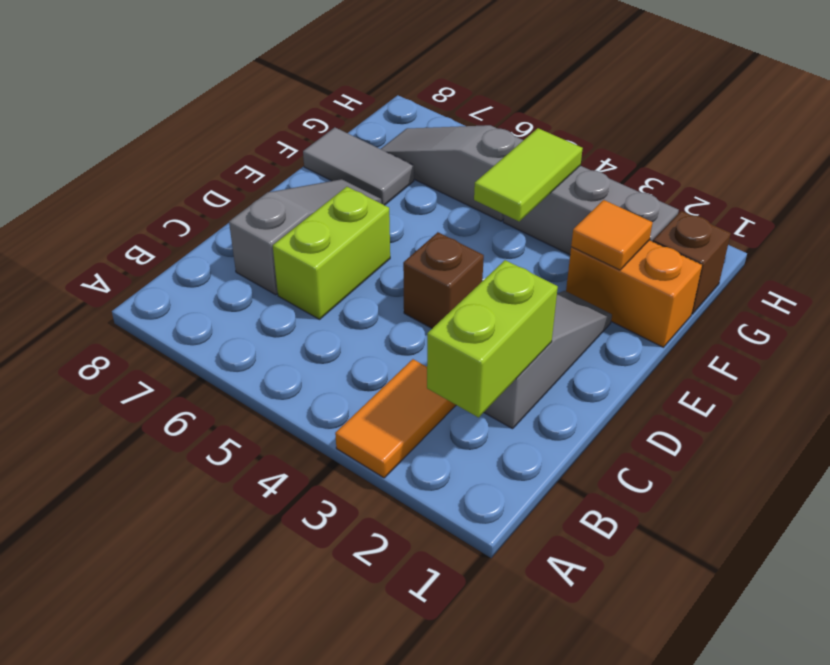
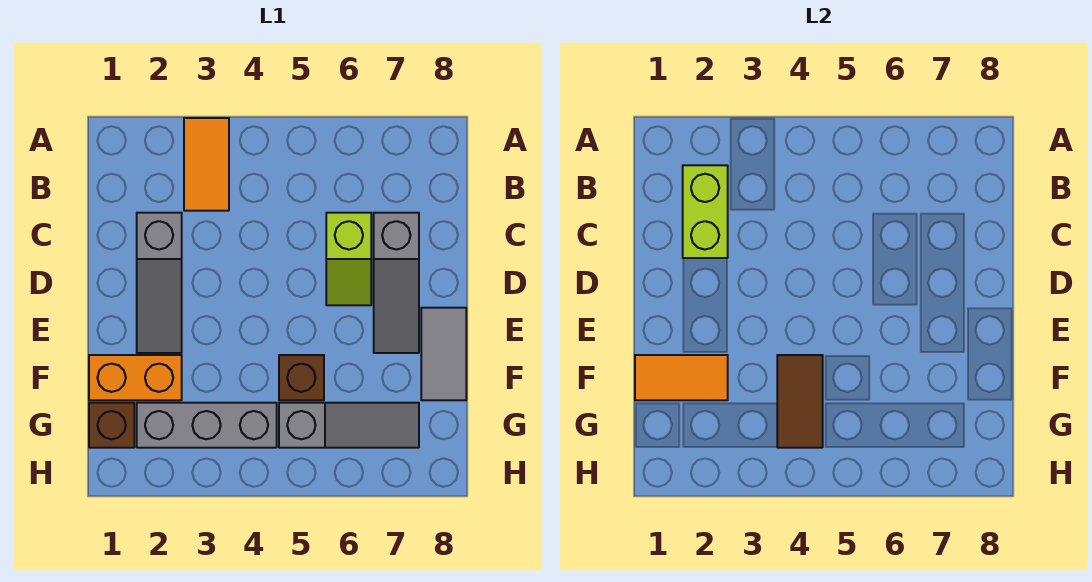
lime 1x2 brick [273,187,390,319] -> lime 1x2 slope [326,213,371,305]
brown 1x1 brick [403,232,484,328] -> brown 1x1 brick moved to [279,355,324,400]
orange 1x1 tile [571,200,653,270] -> orange 1x2 tile [635,355,728,400]
lime 1x2 tile [474,128,583,221] -> brown 1x2 tile [777,355,823,448]
grey 1x2 tile [303,128,414,205] -> grey 1x2 tile turned to [421,308,466,400]

